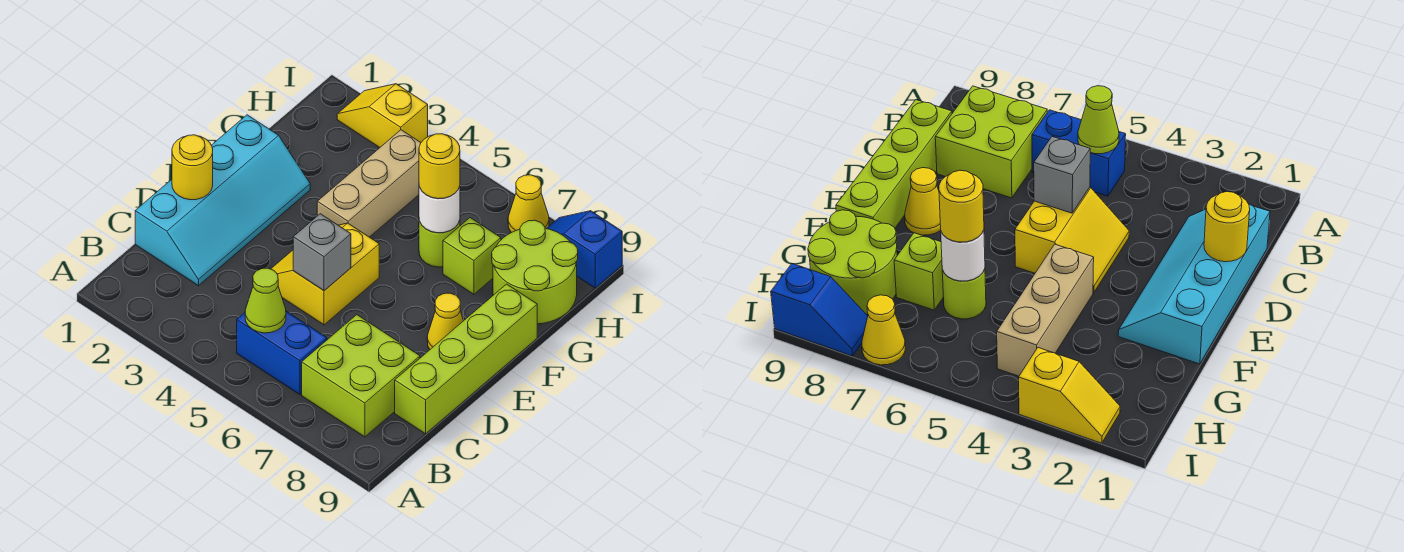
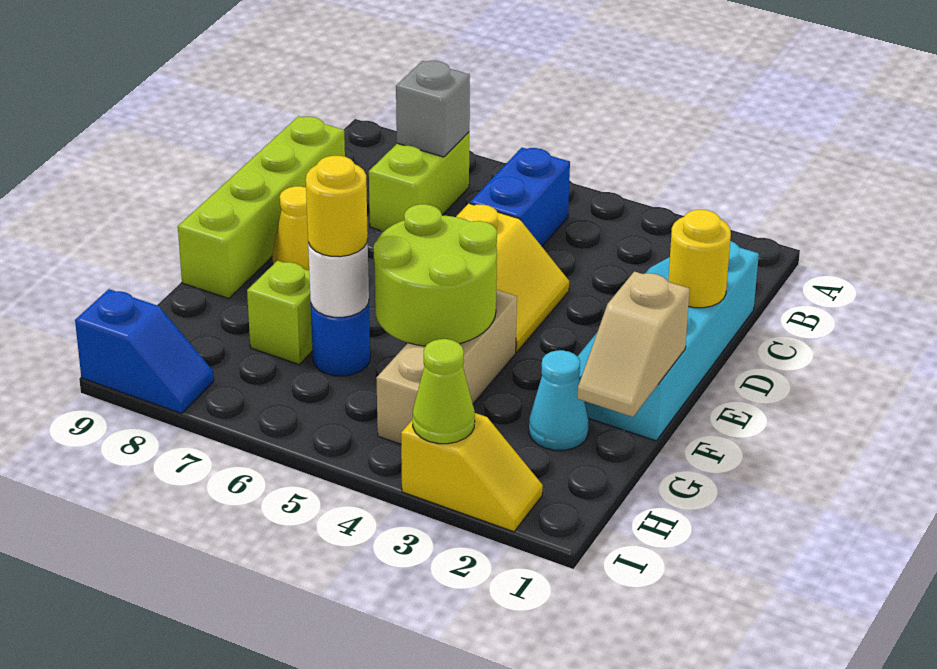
blue 1x2 brick [237,311,327,394] -> blue 1x2 brick turned to [470,148,570,246]
lime 1x1 cone [245,268,286,333] -> lime 1x1 cone moved to [413,339,475,444]
lime 2x2 brick [302,315,420,437] -> lime 1x2 brick [369,132,469,231]
grey 1x1 brick [293,214,351,291] -> grey 1x1 brick moved to [396,61,470,157]
none -> tan 1x2 slope [577,272,690,417]
none -> cyan 1x1 cone [529,350,589,450]
lime 1x1 round brick [419,220,460,267] -> blue 1x1 round brick [311,303,370,376]
lime 2x2 round brick [492,220,578,324] -> lime 2x2 round brick moved to [373,204,497,346]
yellow 1x1 cone [508,175,549,233] -> none

